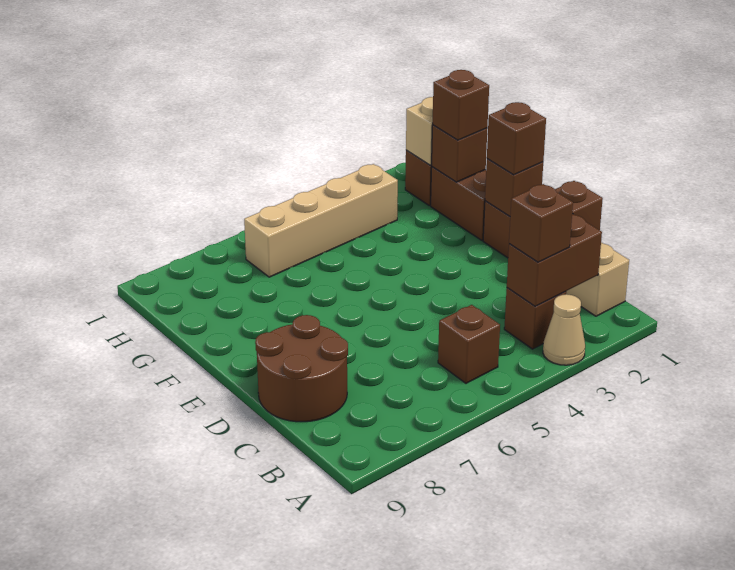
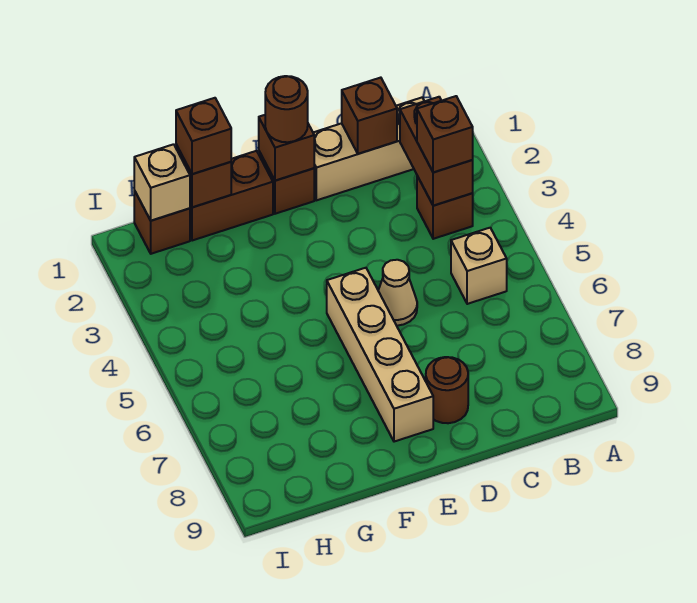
tan 1x1 cone [543,294,585,365] -> tan 1x1 cone moved to [378,260,417,326]
brown 1x1 brick [438,305,500,383] -> tan 1x1 brick [451,228,507,304]
brown 2x2 round brick [255,315,348,422] -> brown 1x1 round brick [426,357,468,423]
brown 1x1 brick [487,102,546,175] -> brown 1x1 round brick [265,76,308,142]
tan 1x4 brick [244,164,398,277] -> tan 1x4 brick moved to [327,268,433,442]

